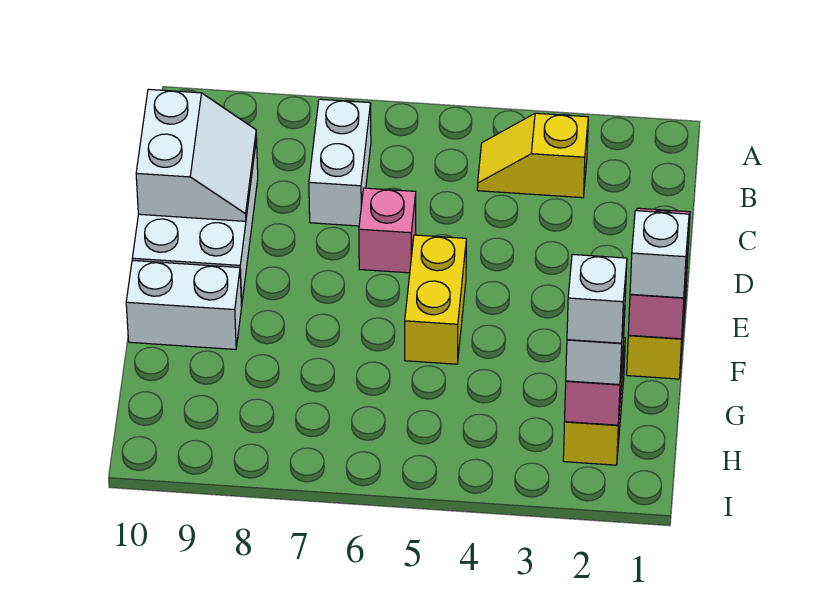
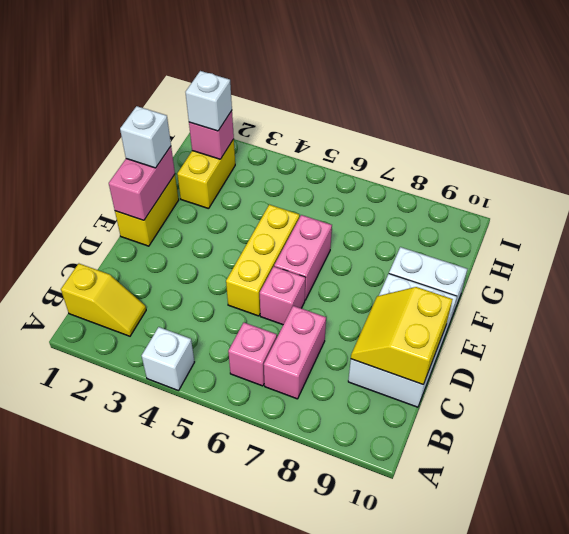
yellow 1x2 slope [477,113,588,198] -> yellow 1x2 slope moved to [61,264,146,336]
none -> pink 1x1 brick [228,323,277,386]
white 1x2 brick [309,99,371,226] -> pink 1x2 brick [264,306,326,399]
white 2x2 slope [136,89,256,221] -> yellow 2x2 slope [351,287,453,384]
yellow 1x2 brick [405,235,466,364] -> yellow 1x3 brick [226,205,299,316]
none -> pink 1x2 brick [274,215,332,300]
white 1x1 brick [567,254,627,343] -> white 1x1 brick moved to [142,327,194,391]

